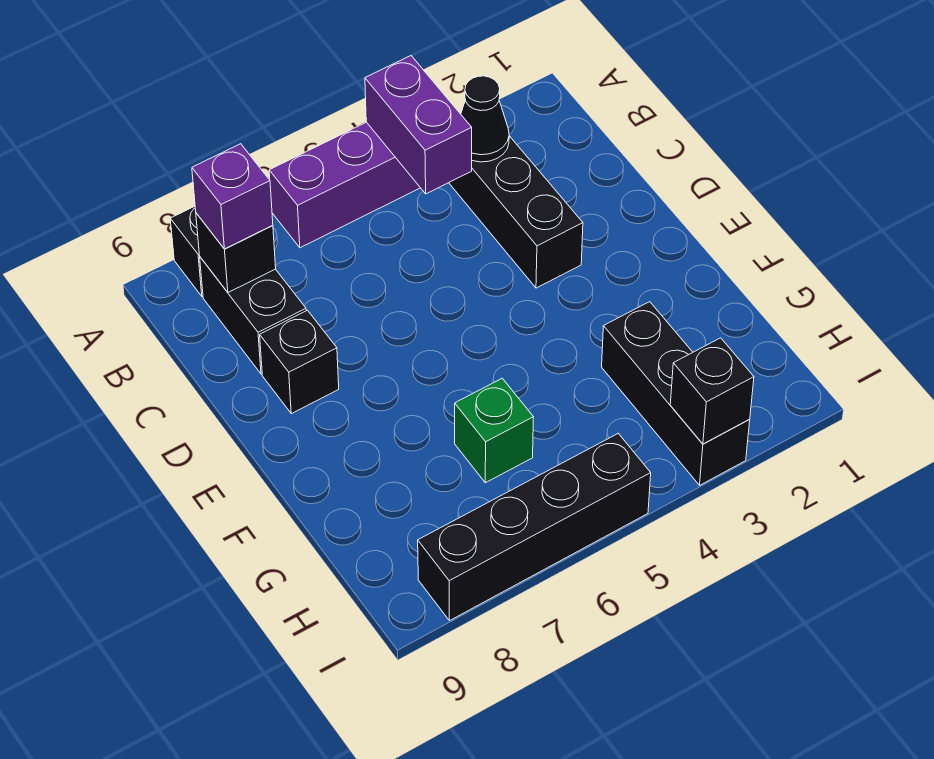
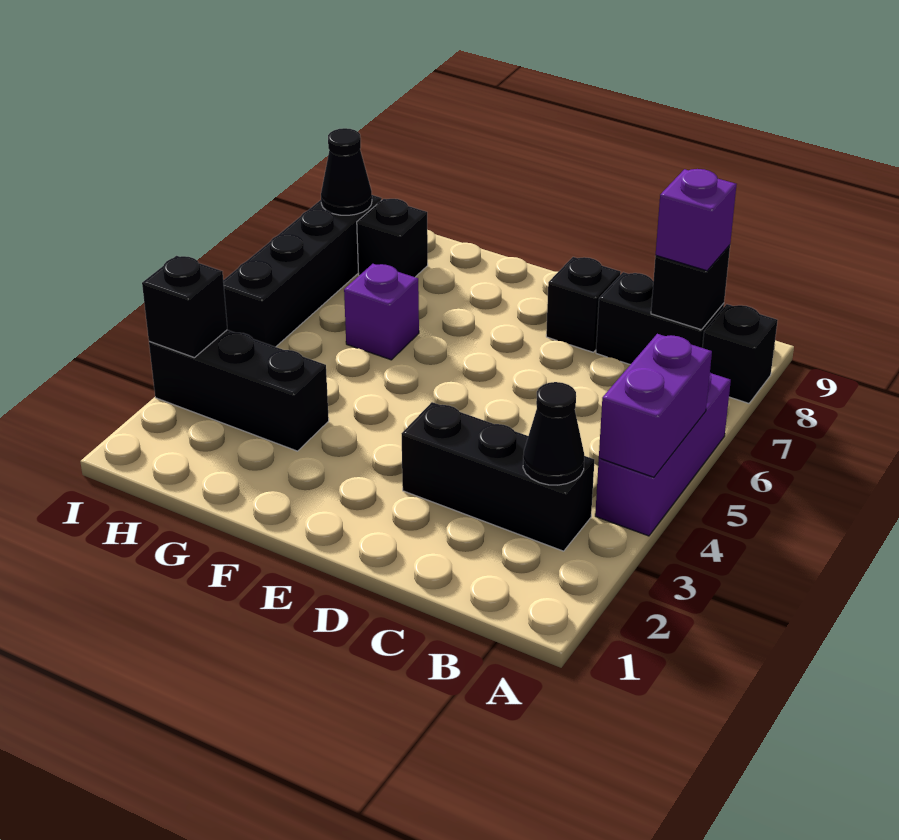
purple 1x2 brick [365,56,472,194] -> purple 1x2 brick turned to [599,334,712,477]
green 1x1 brick [455,378,533,483] -> purple 1x1 brick [344,264,419,360]
none -> black 1x1 brick [357,199,428,277]
none -> black 1x1 cone [321,128,372,215]

